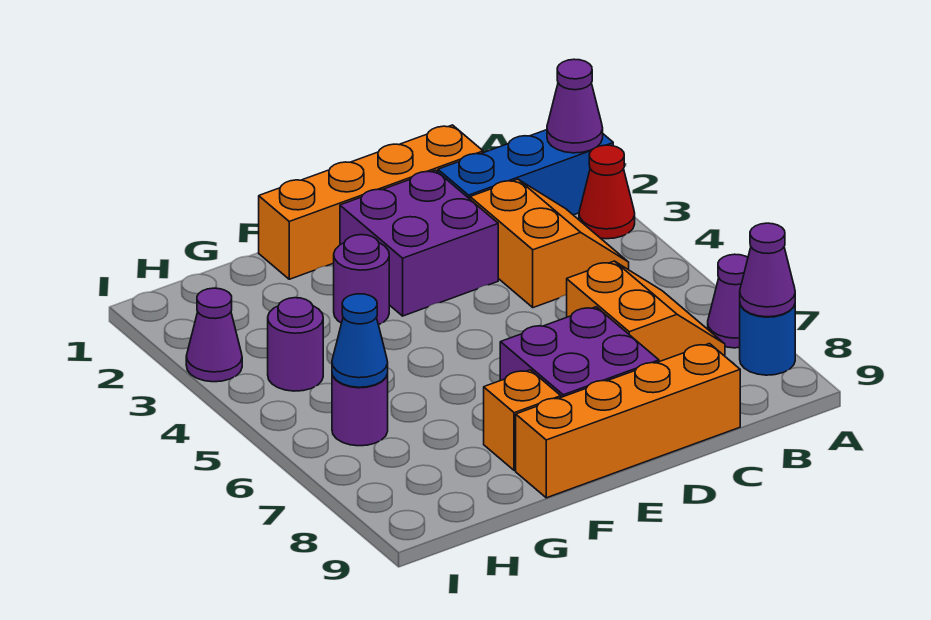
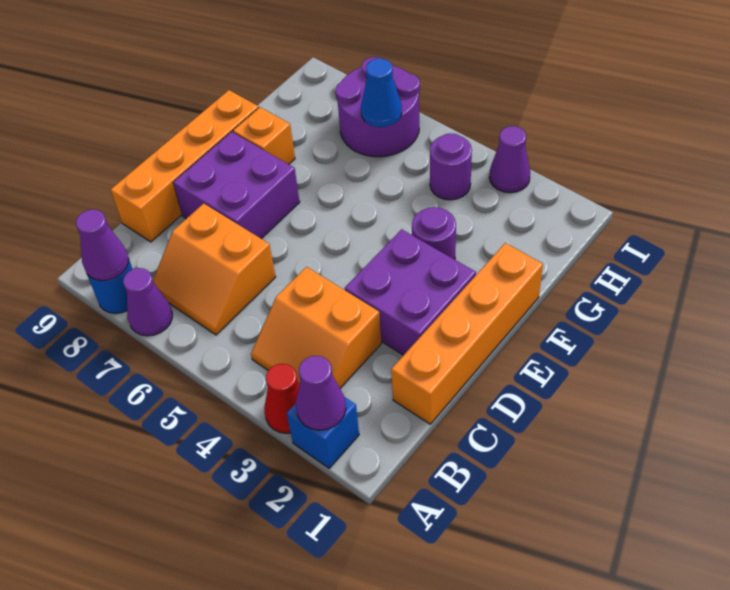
blue 1x3 brick [438,130,613,215] -> blue 1x1 brick [287,398,359,468]
purple 1x1 round brick [332,374,388,446] -> purple 2x2 round brick [335,57,420,157]

